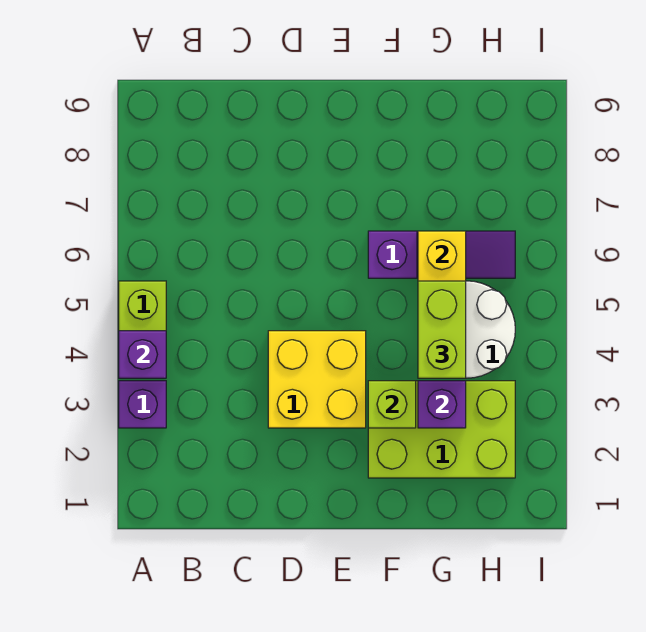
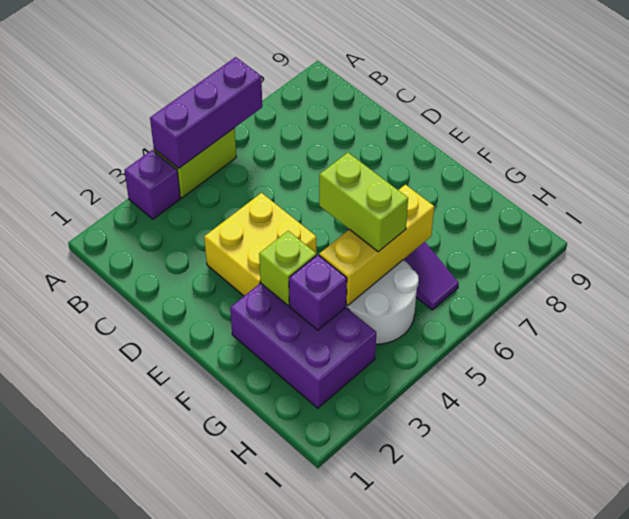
purple 1x1 brick [119,331,166,378] -> purple 1x3 brick [150,57,262,168]
lime 2x3 brick [368,381,515,478] -> purple 2x3 brick [230,283,376,408]
lime 1x2 brick [418,281,466,378] -> lime 1x2 brick turned to [319,153,408,252]

